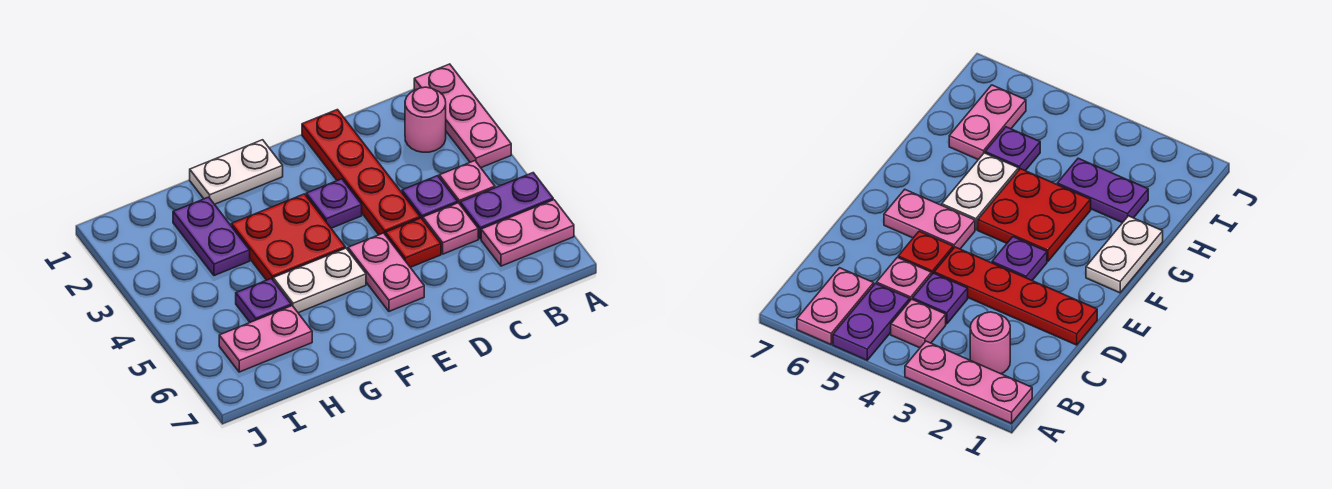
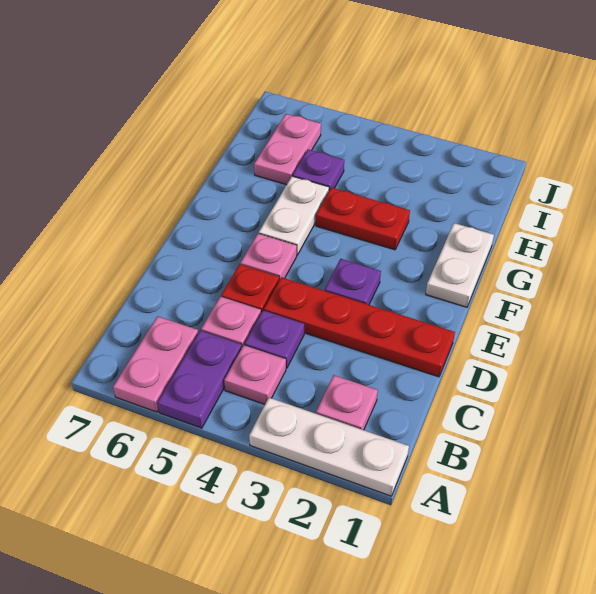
pink 1x3 plate [414,64,511,168] -> white 1x3 plate [249,398,409,496]
pink 1x1 round brick [405,87,446,152] -> pink 1x1 plate [316,375,378,430]
pink 1x2 plate [348,233,424,311] -> pink 1x1 plate [240,233,297,280]
red 2x2 plate [231,194,345,280] -> red 1x2 plate [316,188,410,250]
purple 1x2 plate [173,197,250,276] -> none

